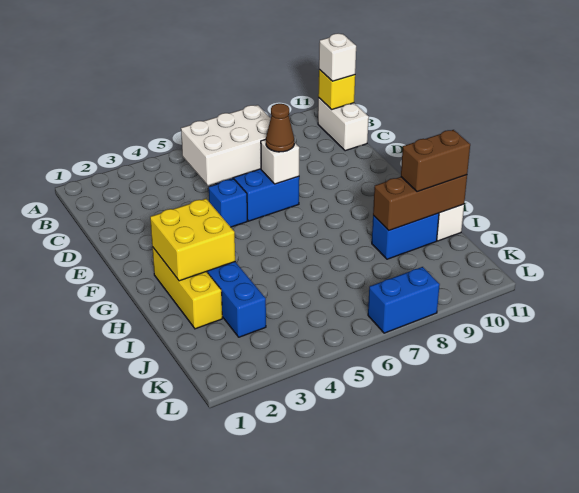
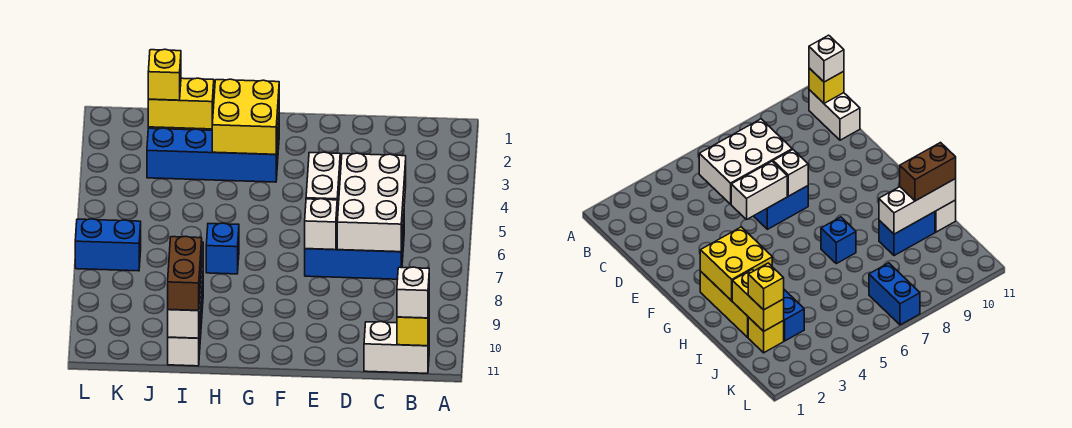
blue 1x1 brick [209,179,247,227] -> blue 1x1 brick moved to [206,223,239,274]
none -> white 1x2 brick [306,152,340,220]
brown 1x1 cone [266,104,294,152] -> none
none -> yellow 1x2 brick [148,78,214,129]
brown 1x3 brick [373,175,467,230] -> white 1x3 brick [168,242,203,338]
none -> yellow 1x1 brick [748,317,784,353]
none -> yellow 1x1 brick [148,49,181,100]
blue 1x2 brick [368,267,440,333] -> blue 1x2 brick turned to [75,219,141,271]

